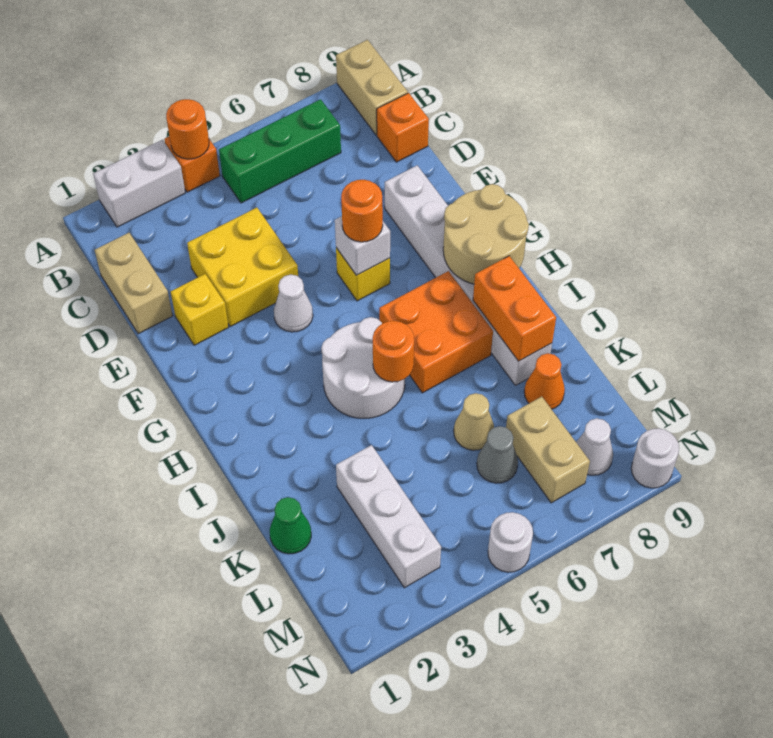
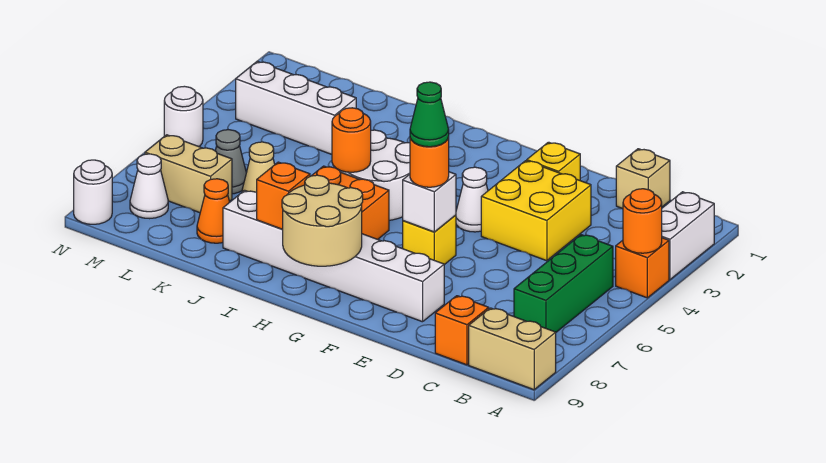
tan 1x2 brick [95,233,173,334] -> tan 1x1 brick [616,149,670,209]
orange 1x2 brick [473,256,556,361] -> orange 1x1 brick [257,162,310,229]
green 1x1 cone [270,497,311,554] -> green 1x1 cone moved to [410,82,449,147]

